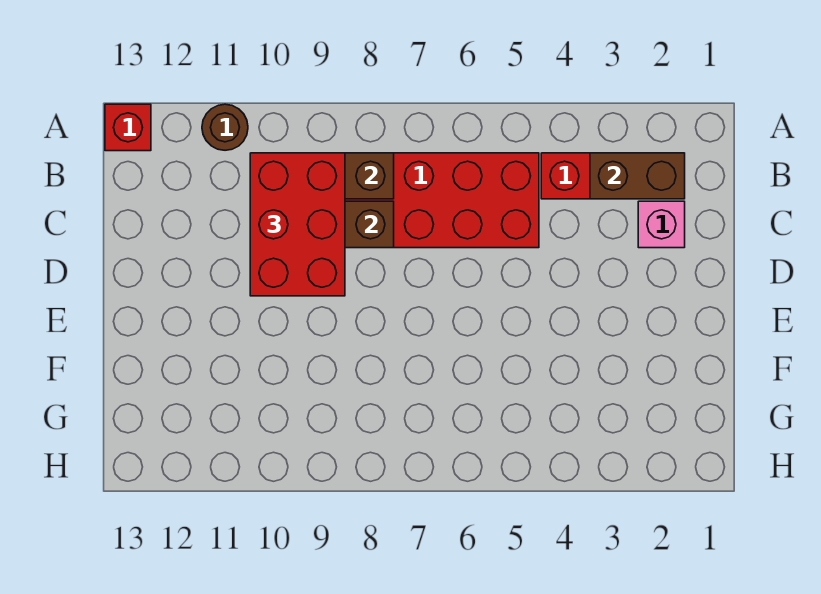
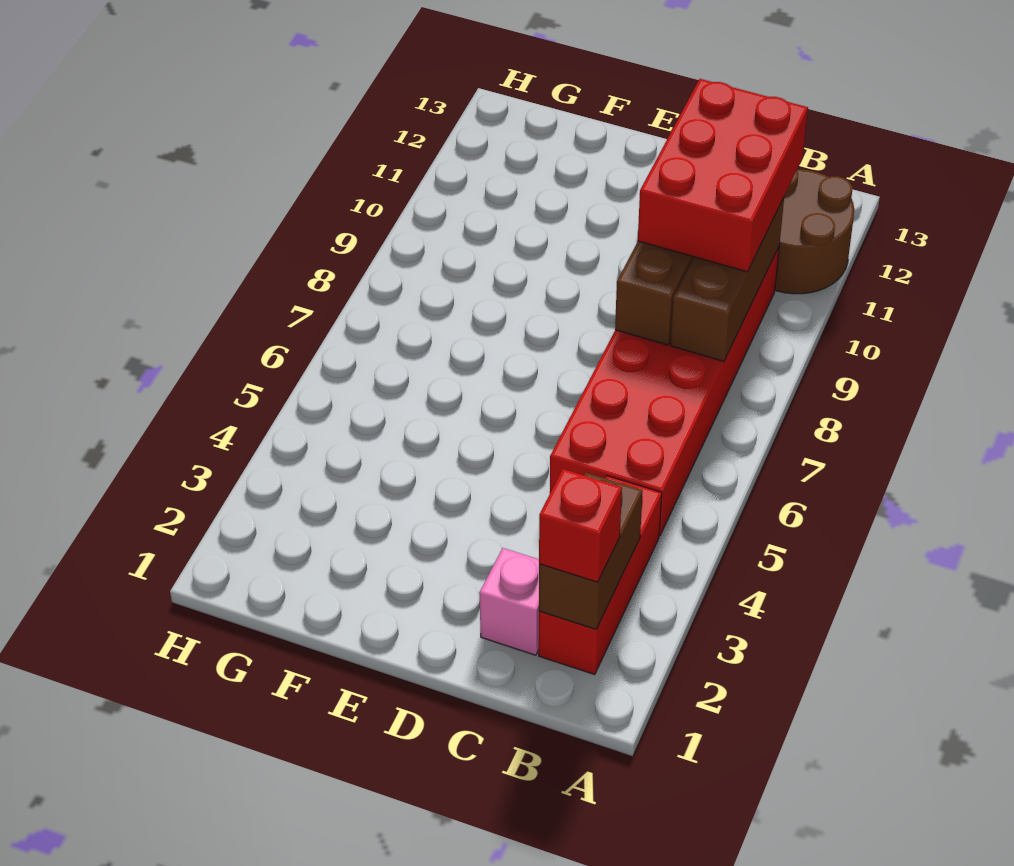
brown 1x1 round brick [202,104,248,150] -> brown 2x2 round brick [775,169,854,294]
red 1x1 brick [105,104,151,151] -> red 1x1 brick moved to [539,469,622,582]
red 2x3 brick [250,153,345,296] -> red 2x3 brick turned to [638,79,808,272]

